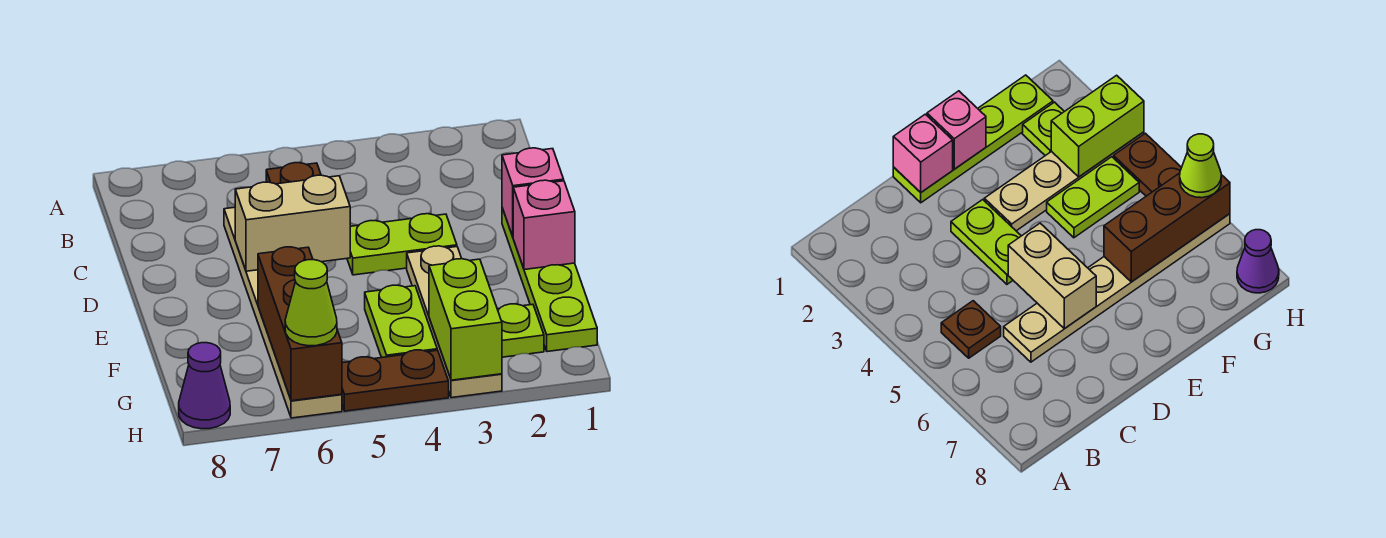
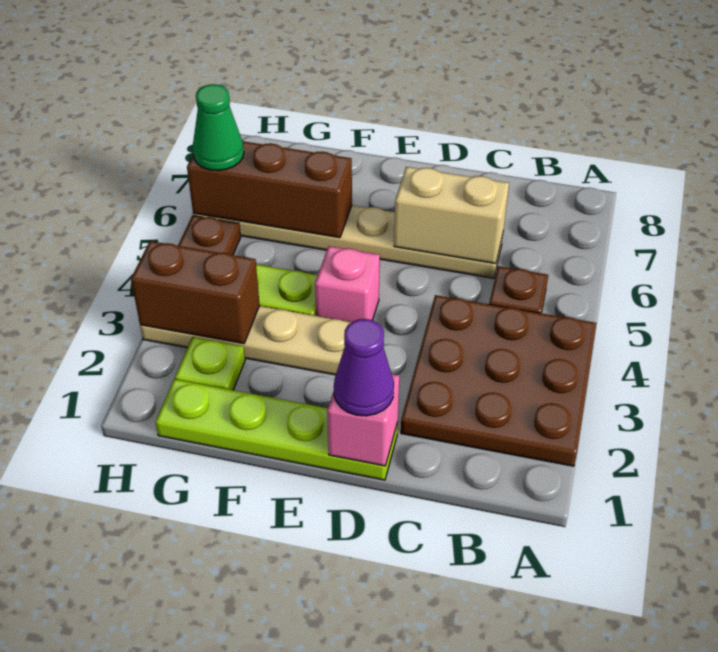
none -> brown 3x3 plate [401,295,596,466]
lime 1x2 plate [347,214,457,275] -> none
tan 1x2 brick [235,175,350,271] -> tan 1x2 brick turned to [394,167,509,264]
pink 1x1 brick [513,180,575,270] -> pink 1x1 brick moved to [315,246,380,322]
lime 1x2 brick [429,259,502,380] -> brown 1x2 brick [131,241,260,344]
lime 1x1 cone [285,260,337,346] -> green 1x1 cone [193,84,244,171]
purple 1x1 cone [179,343,230,429] -> purple 1x1 cone moved to [334,319,394,416]

